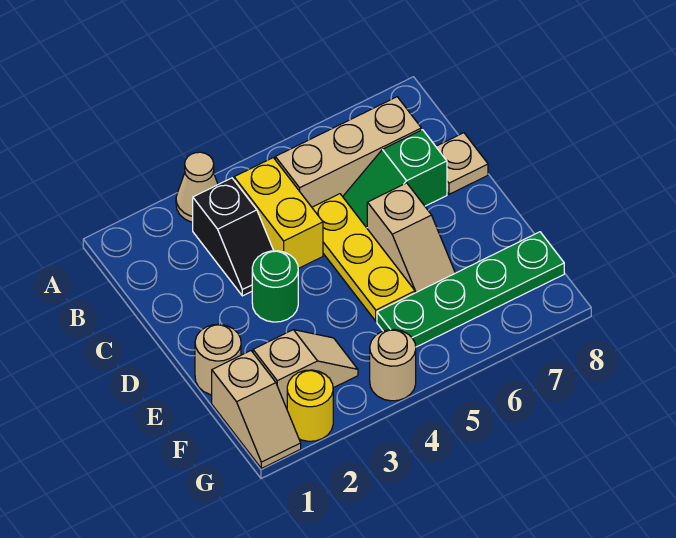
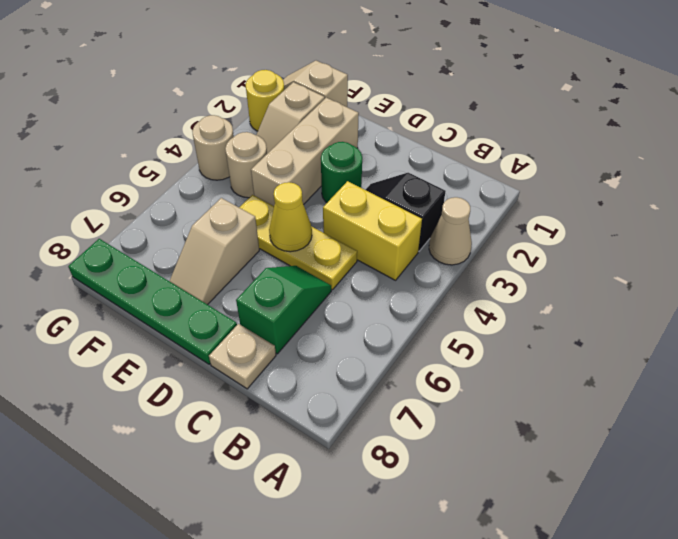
tan 1x3 brick [275,97,421,207] -> tan 1x3 brick moved to [251,98,359,206]
none -> yellow 1x1 cone [269,182,312,252]
tan 1x2 slope [367,183,455,293] -> tan 1x2 slope turned to [170,198,259,305]
tan 1x1 round brick [195,324,241,395] -> tan 1x1 round brick moved to [225,132,267,198]
green 1x4 plate [377,232,564,347] -> green 1x4 plate turned to [68,239,237,364]

